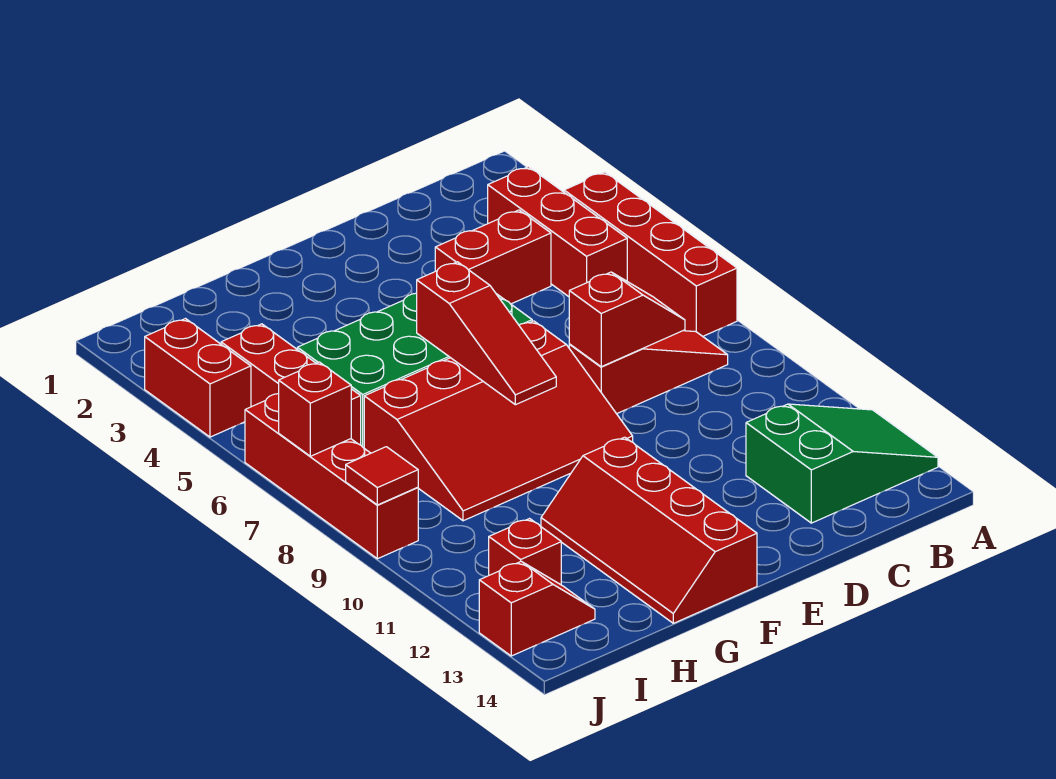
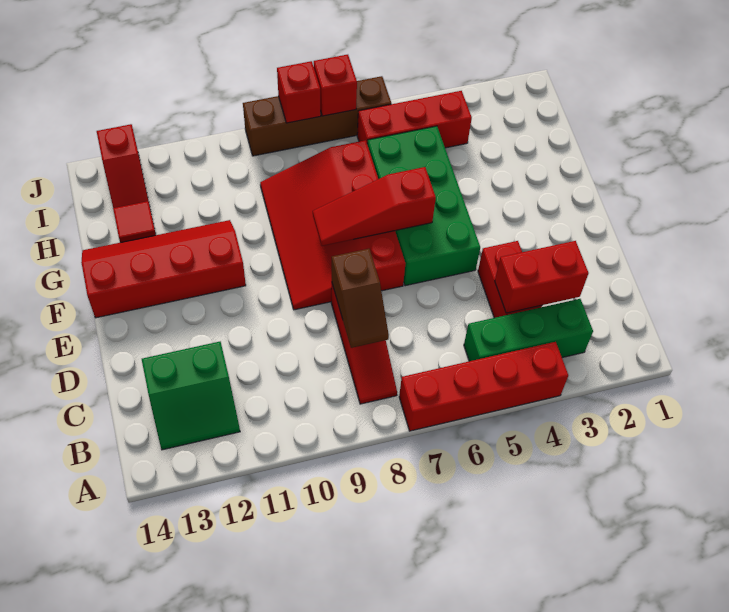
green 2x3 slope [746,404,938,523] -> green 2x2 slope [142,342,240,450]
red 1x3 brick [488,167,627,297] -> green 1x3 brick [464,299,593,361]
red 1x2 slope [569,272,685,367] -> brown 1x2 slope [332,249,389,348]
red 1x1 brick [489,519,561,585] -> red 1x1 brick moved to [277,61,321,123]
red 1x2 brick [145,319,251,437] -> red 1x2 brick moved to [495,241,588,313]
red 1x4 brick [245,394,418,559] -> brown 1x4 brick [243,76,391,156]
red 1x1 tile [346,447,418,505] -> red 1x1 tile moved to [113,201,156,242]

